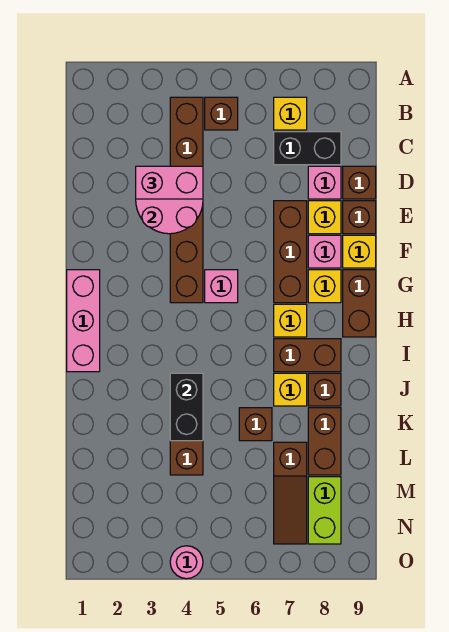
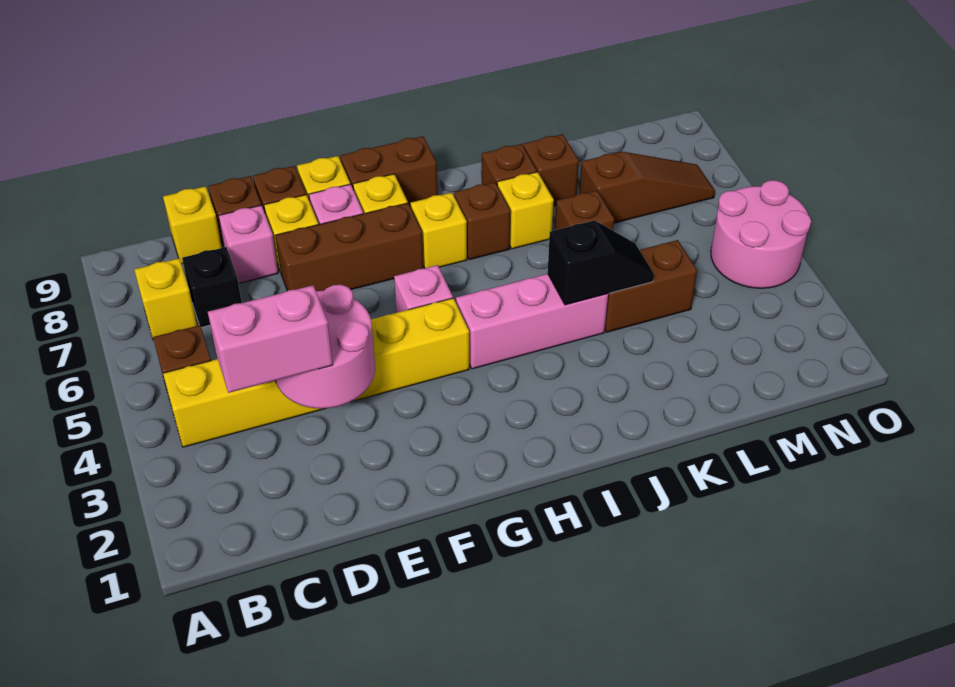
brown 1x6 brick [170,97,203,303] -> yellow 1x6 brick [163,298,469,447]
black 1x2 brick [274,132,341,165] -> black 1x1 brick [182,247,242,327]
none -> yellow 1x1 brick [163,186,222,264]
pink 1x2 brick [136,166,203,199] -> pink 1x2 brick turned to [208,285,333,393]
pink 1x3 brick [67,270,100,372] -> pink 1x3 brick moved to [456,274,608,369]
brown 1x2 brick [274,339,341,372] -> brown 1x1 brick [454,182,510,260]
black 1x2 brick [170,373,203,441] -> black 1x2 slope [548,220,654,305]
brown 1x2 brick [308,408,341,475] -> brown 1x1 brick [524,134,579,205]
lime 1x2 brick [308,477,341,544] -> none
pink 1x1 round brick [170,546,203,579] -> pink 2x2 round brick [711,180,811,288]

